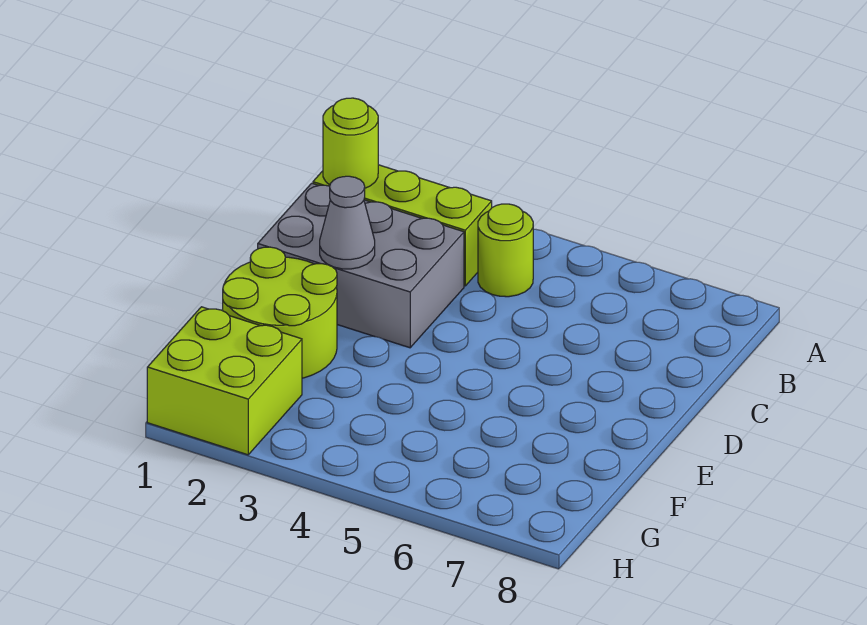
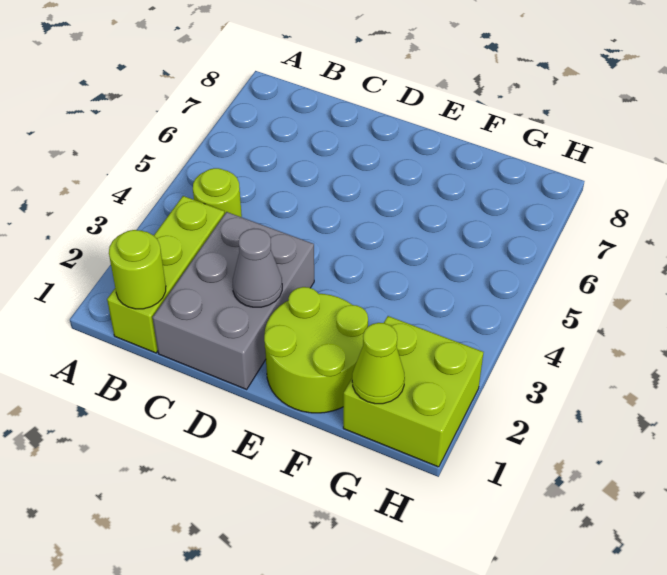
none -> lime 1x1 cone [352,323,405,404]

